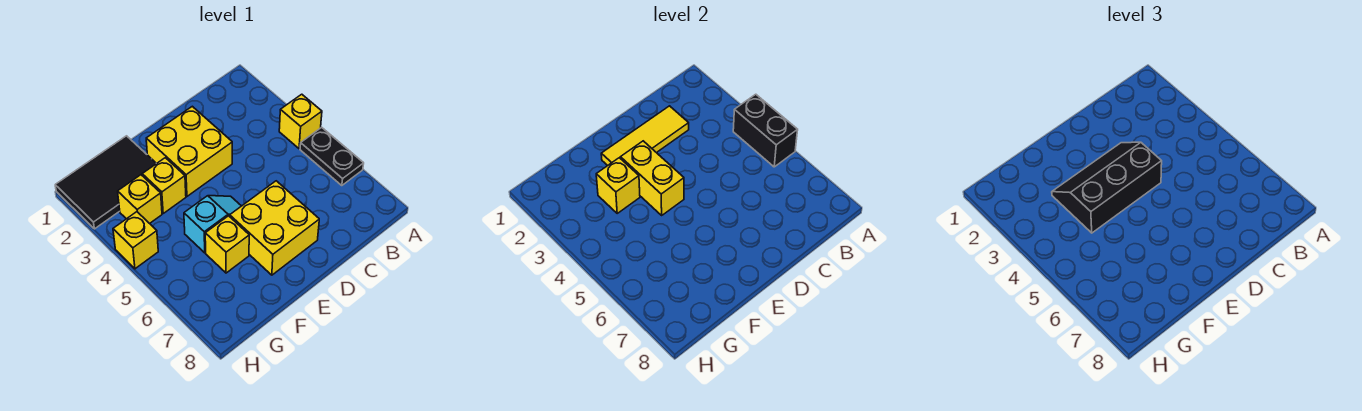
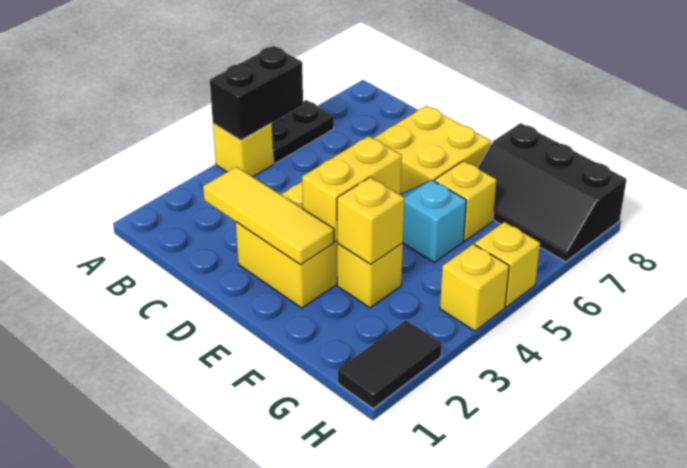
black 2x3 slope [1052,142,1162,233] -> black 2x3 slope moved to [478,123,627,262]
black 2x3 tile [55,136,157,229] -> black 1x2 tile [338,320,442,409]
yellow 1x1 brick [118,175,162,224] -> yellow 1x1 brick moved to [475,222,540,307]

